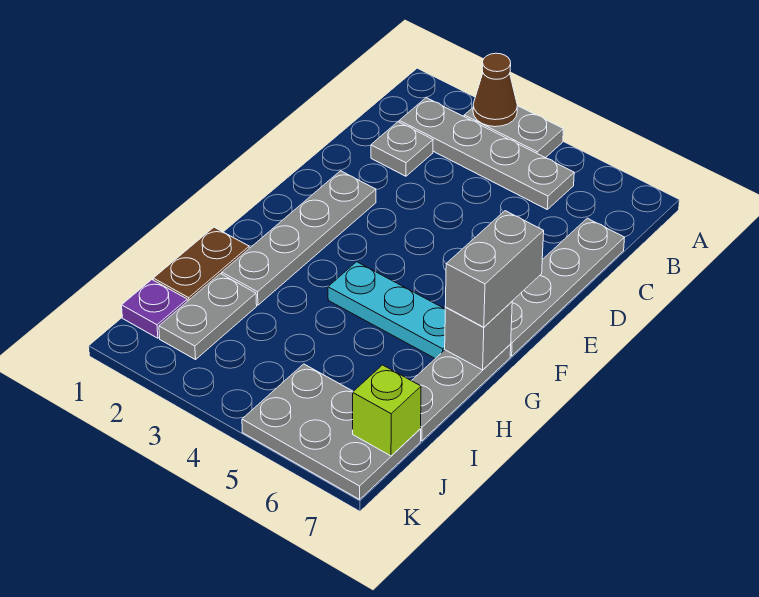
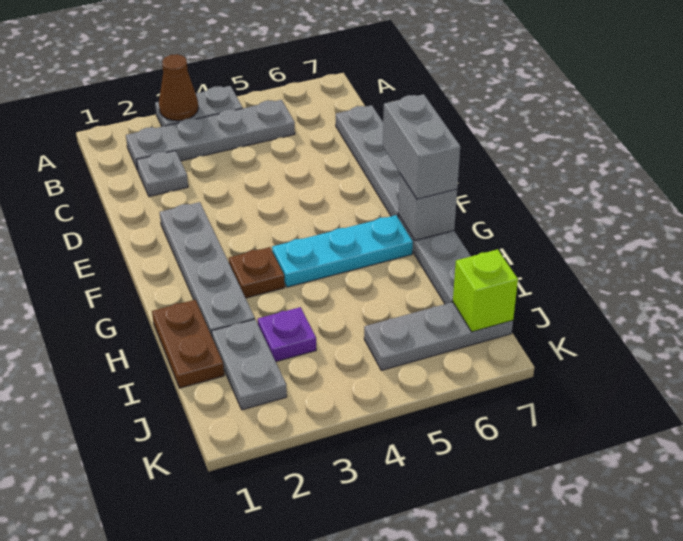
none -> brown 1x1 plate [229,247,285,298]
purple 1x1 plate [122,280,187,338] -> purple 1x1 plate moved to [258,307,316,362]
grey 2x3 plate [242,364,421,499] -> grey 1x3 plate [364,302,513,370]

